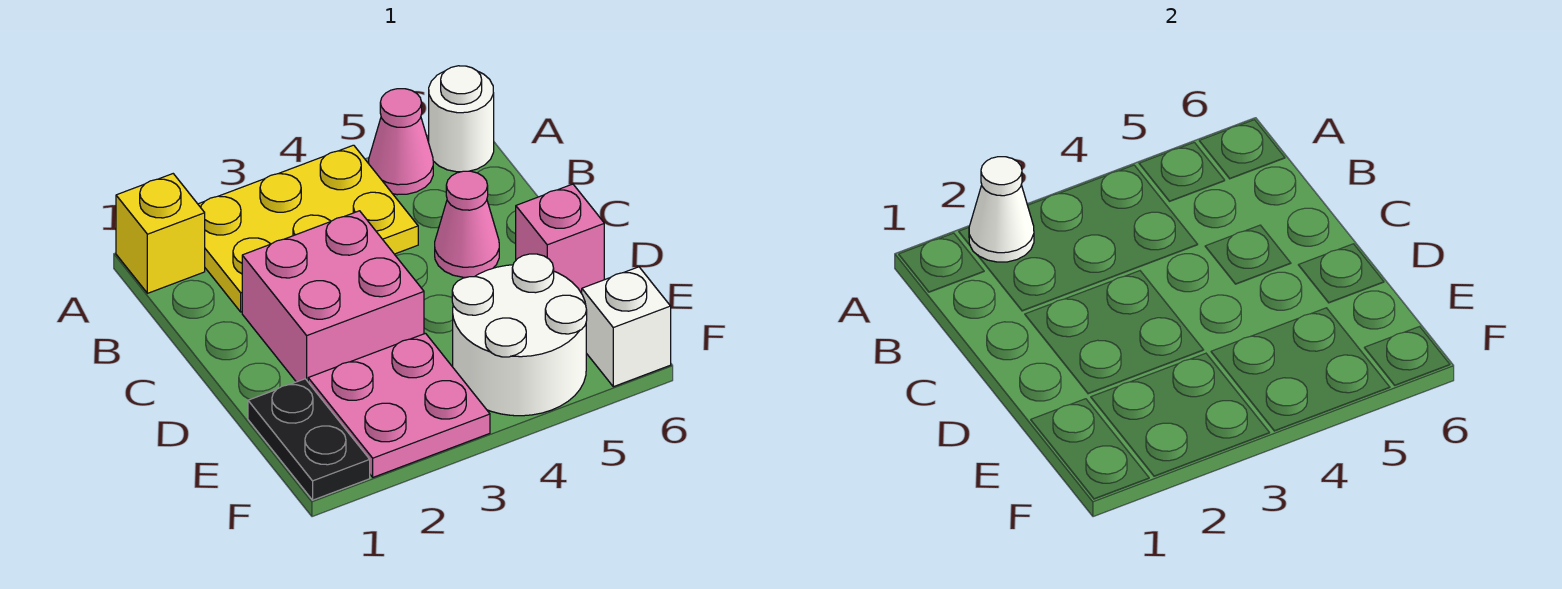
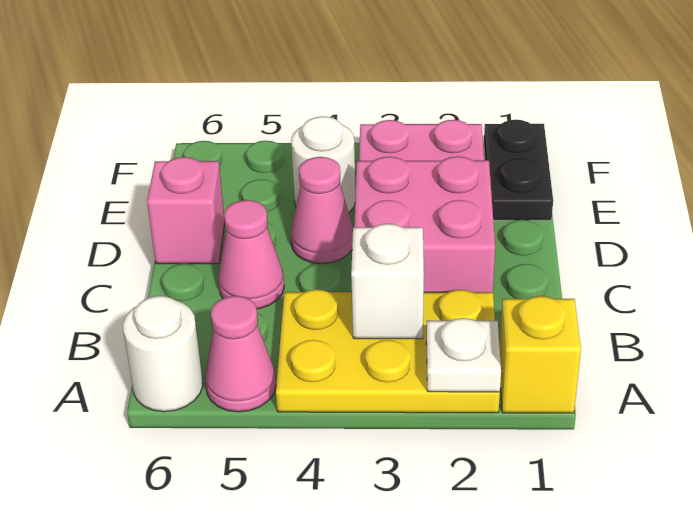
white 1x1 cone [969,157,1034,262] -> white 1x1 plate [426,318,501,392]
none -> pink 1x1 cone [291,157,353,264]
white 2x2 round brick [452,254,587,416] -> white 1x1 round brick [291,116,356,212]
white 1x1 brick [582,267,671,387] -> white 1x1 brick moved to [351,224,424,339]

